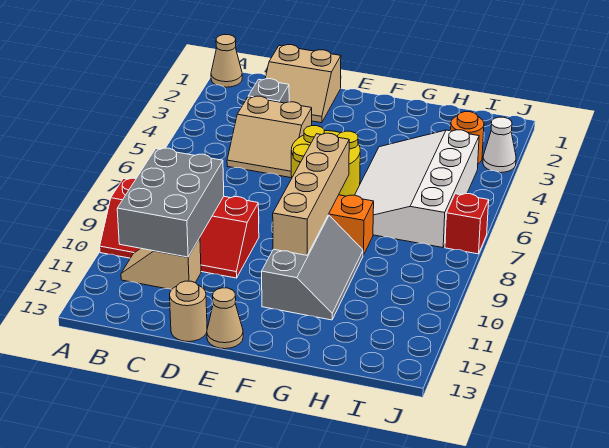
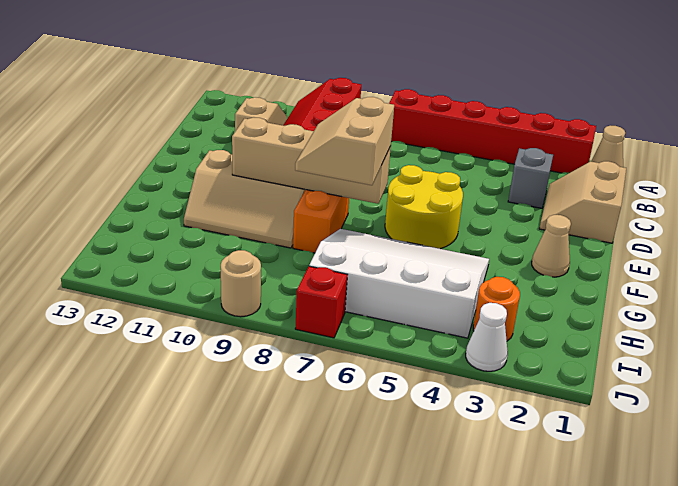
none -> red 1x6 brick [389,89,596,173]
grey 2x3 brick [117,148,224,257] -> none
tan 2x2 slope [227,96,312,178] -> tan 2x2 slope moved to [295,97,394,185]
tan 1x1 round brick [170,281,207,342] -> tan 1x1 round brick moved to [221,250,261,317]
tan 1x1 cone [207,288,243,349] -> tan 1x1 cone moved to [532,215,571,277]
grey 2x3 slope [262,215,363,320] -> tan 2x3 slope [184,150,306,248]

